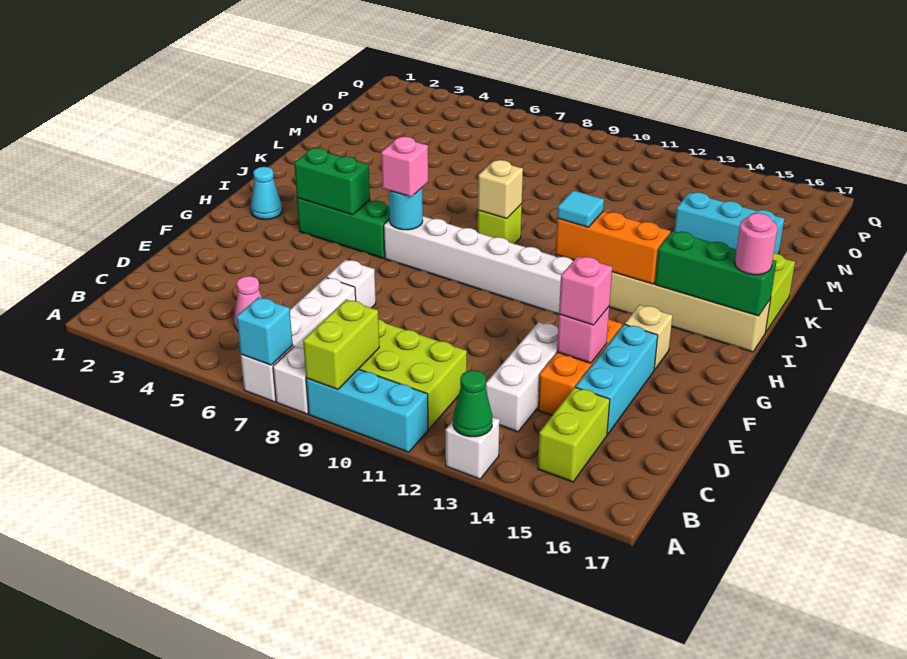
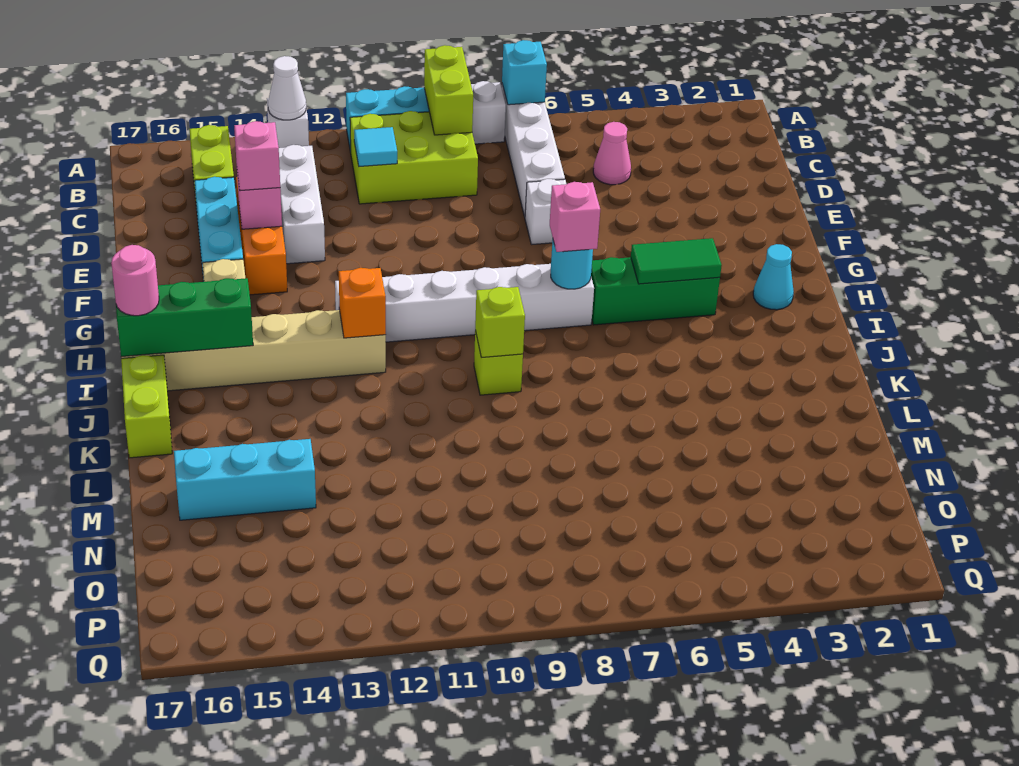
green 1x1 cone [453,370,493,437] -> white 1x1 cone [268,56,306,120]
green 1x2 brick [294,148,370,215] -> green 1x2 tile [631,238,722,284]
orange 1x3 brick [555,211,670,284] -> orange 1x1 brick [339,268,386,338]
cyan 1x1 tile [557,191,604,227] -> cyan 1x1 tile moved to [354,127,397,166]
tan 1x1 brick [478,160,523,219] -> lime 1x1 brick [475,287,525,357]

